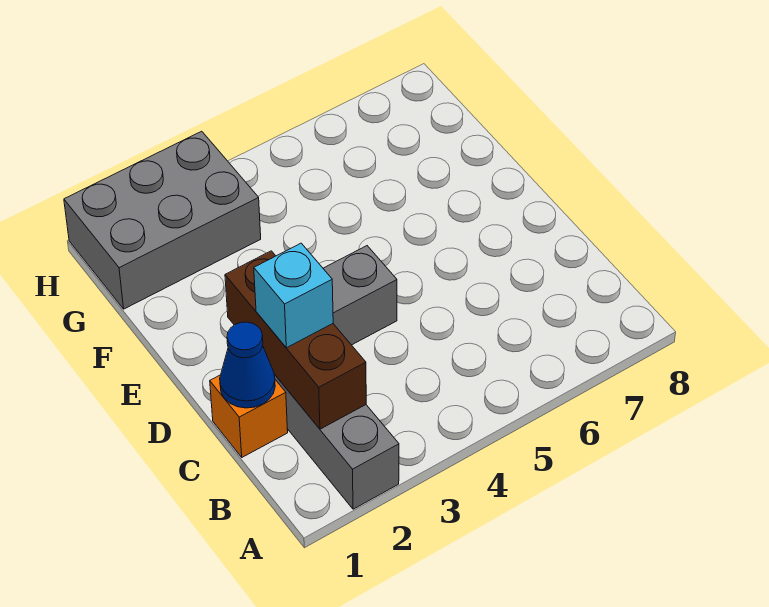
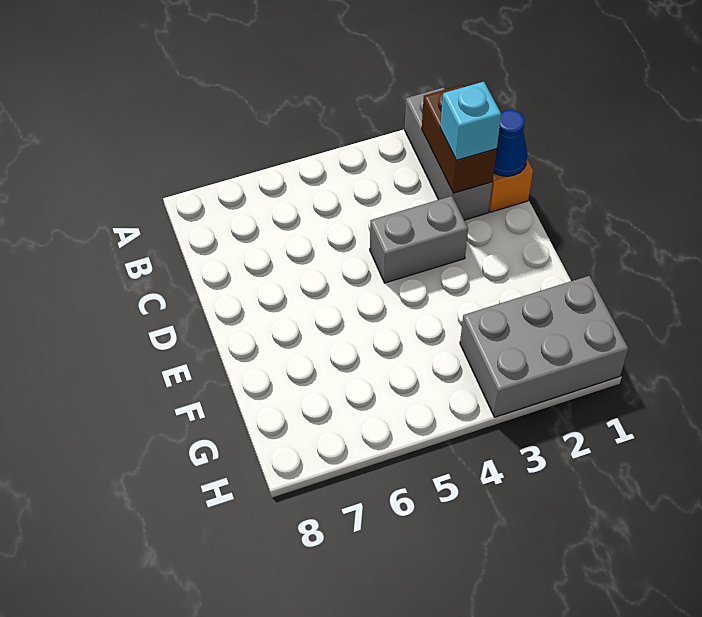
brown 1x3 brick [225,251,366,429] -> brown 1x2 brick [422,85,497,193]

